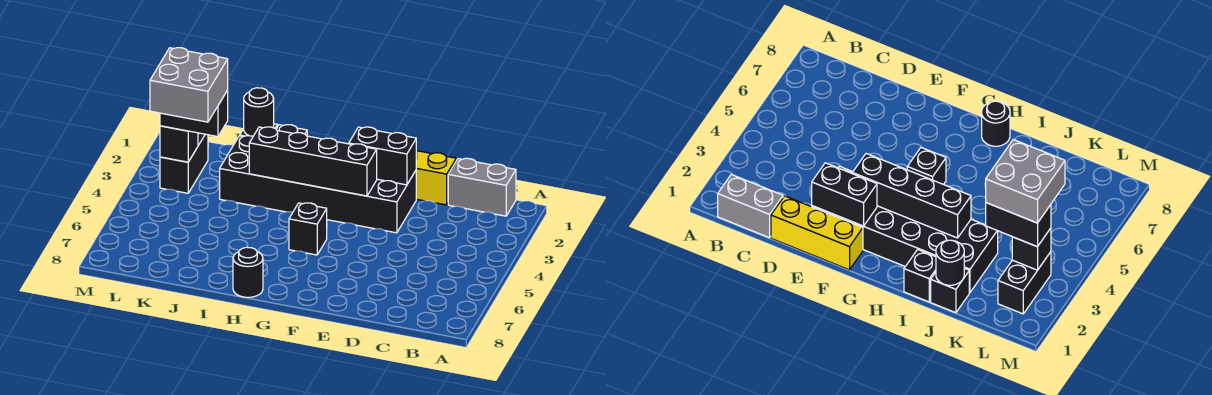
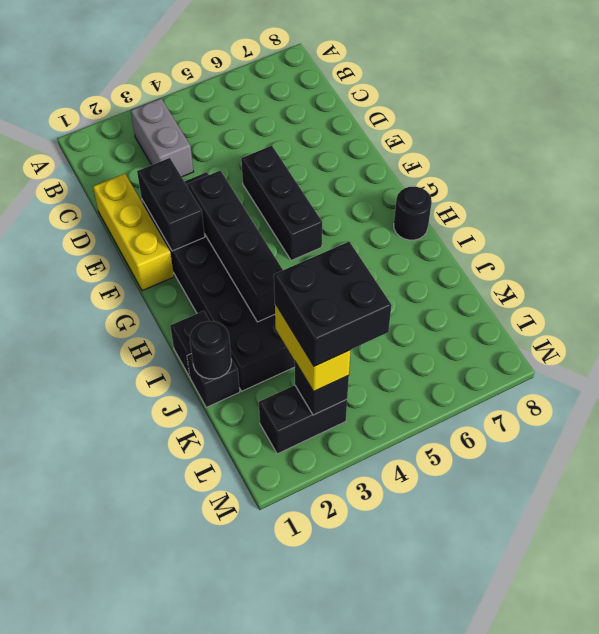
grey 1x2 brick [448,158,516,216] -> grey 1x2 brick moved to [131,98,193,177]
black 1x1 brick [289,203,327,255] -> black 1x3 brick [241,146,322,261]
black 1x2 brick [160,90,228,137] -> yellow 1x2 brick [275,304,351,392]
grey 2x2 brick [150,48,228,122] -> black 2x2 brick [274,242,392,366]

